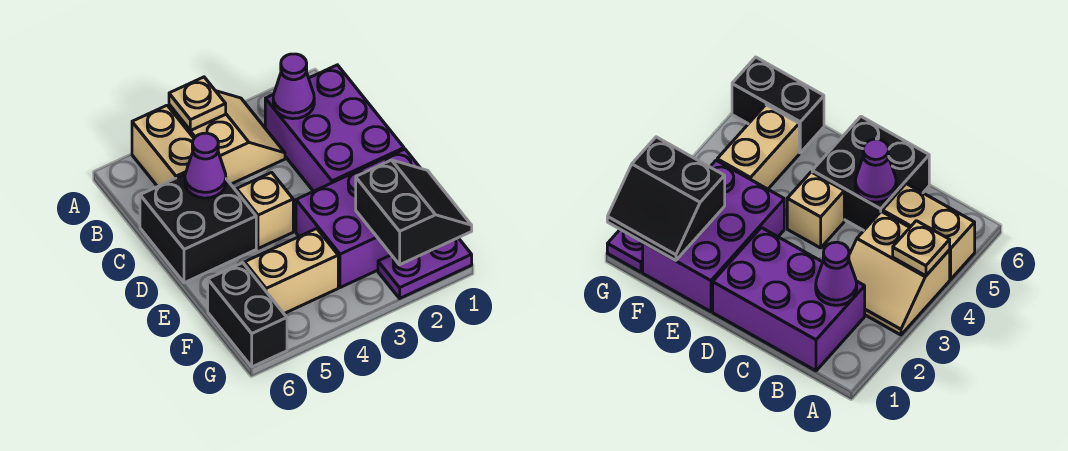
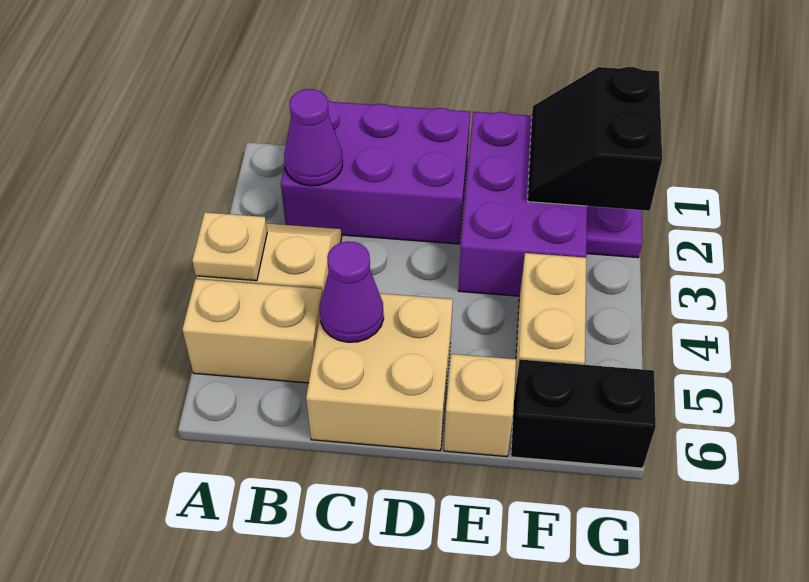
black 2x2 brick [140,174,256,283] -> tan 2x2 brick [306,293,453,451]
tan 1x1 brick [237,172,293,248] -> tan 1x1 brick moved to [444,354,516,457]
black 2x2 slope [356,160,472,265] -> black 2x2 slope turned to [528,67,662,211]

